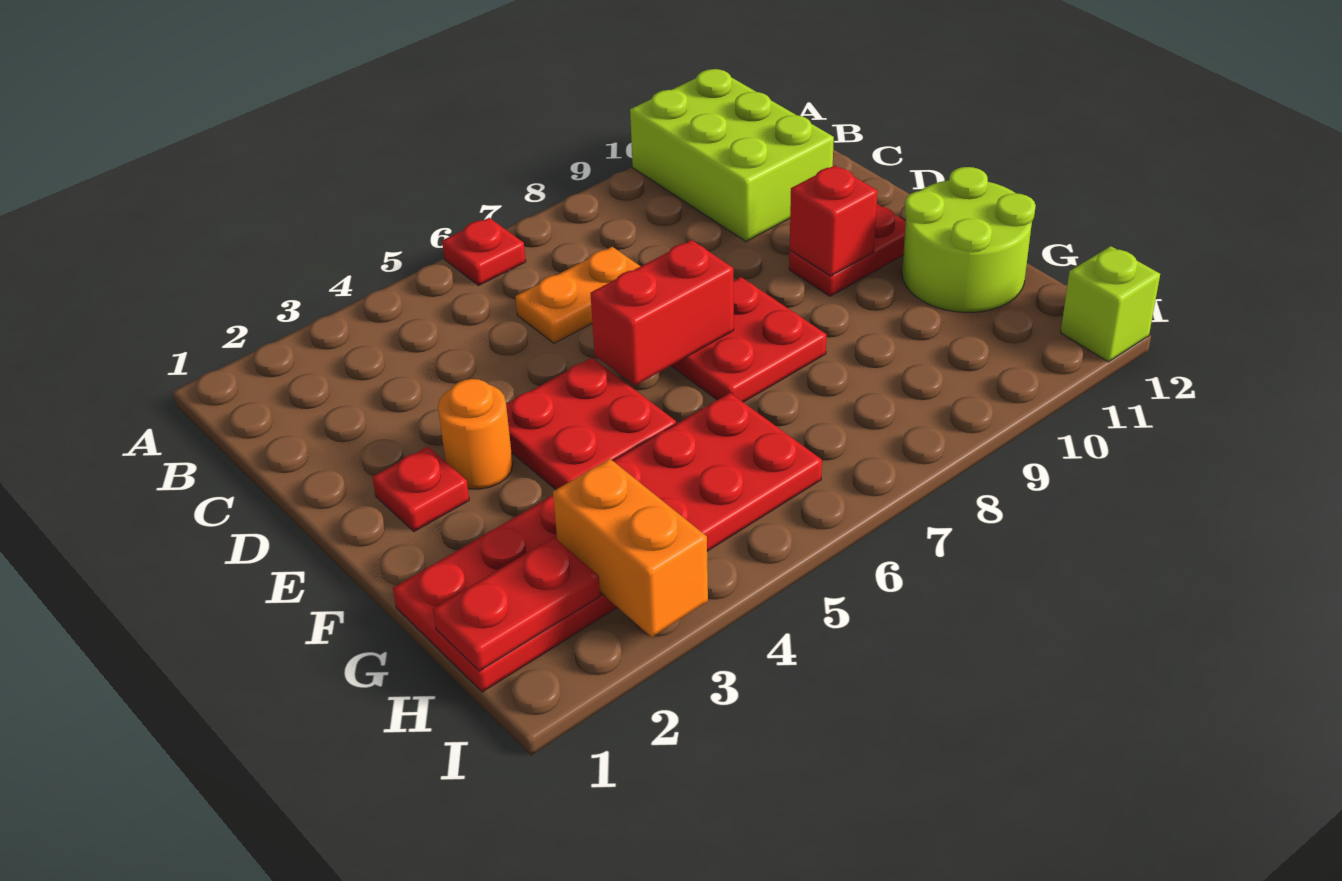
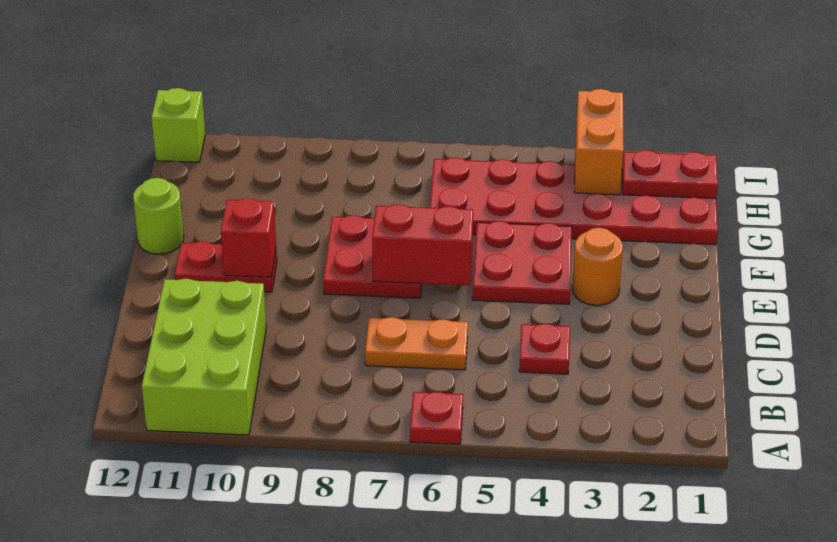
red 1x1 plate [372,447,469,531] -> red 1x1 plate moved to [519,324,570,374]
lime 2x2 round brick [902,167,1036,313] -> lime 1x1 round brick [133,178,184,254]

